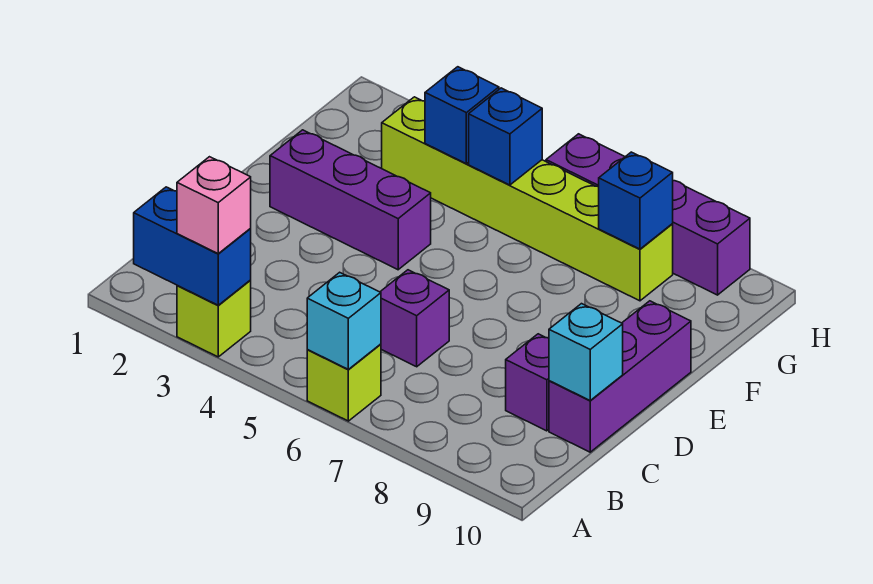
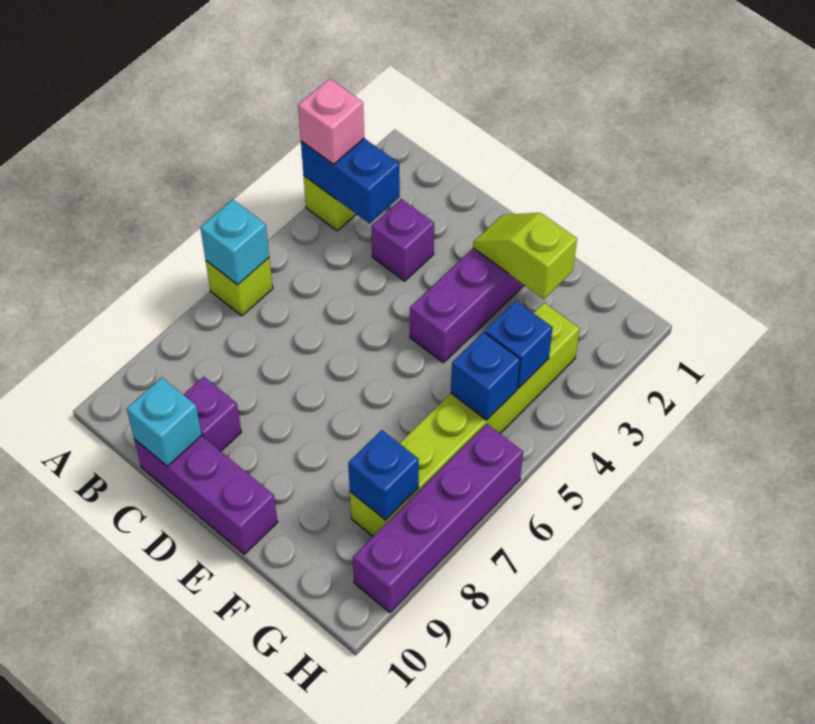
blue 1x2 brick [134,187,251,305] -> blue 1x2 brick turned to [301,138,400,224]
purple 1x1 brick [380,270,449,367] -> purple 1x1 brick moved to [371,199,434,281]
none -> lime 1x2 slope [473,213,577,299]

